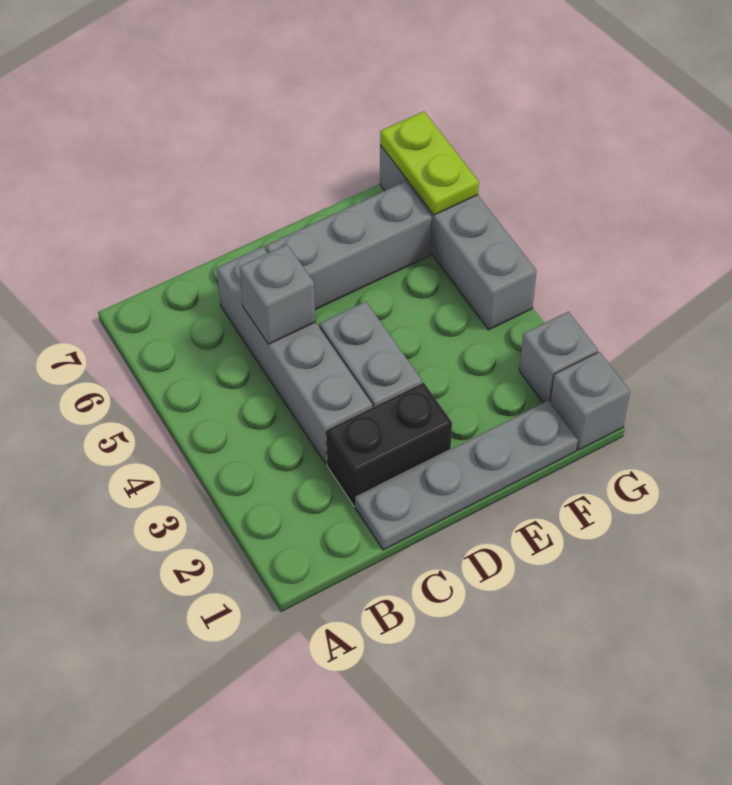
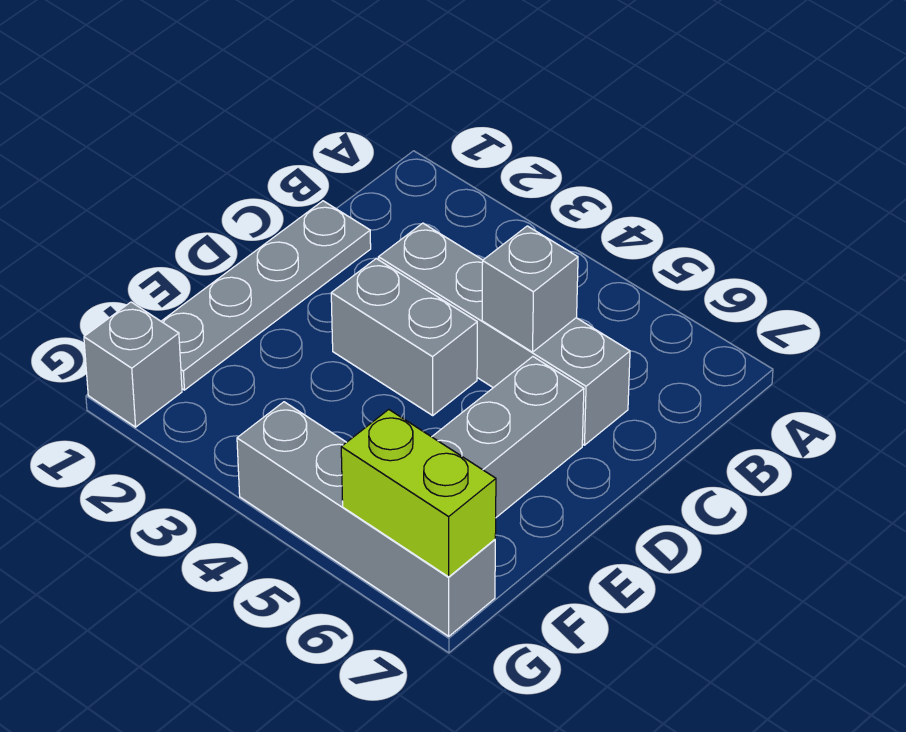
black 1x2 brick [326,382,452,506] -> none
grey 1x1 brick [519,312,598,403] -> none
lime 1x2 plate [380,111,479,215] -> lime 1x2 brick [341,410,496,577]

